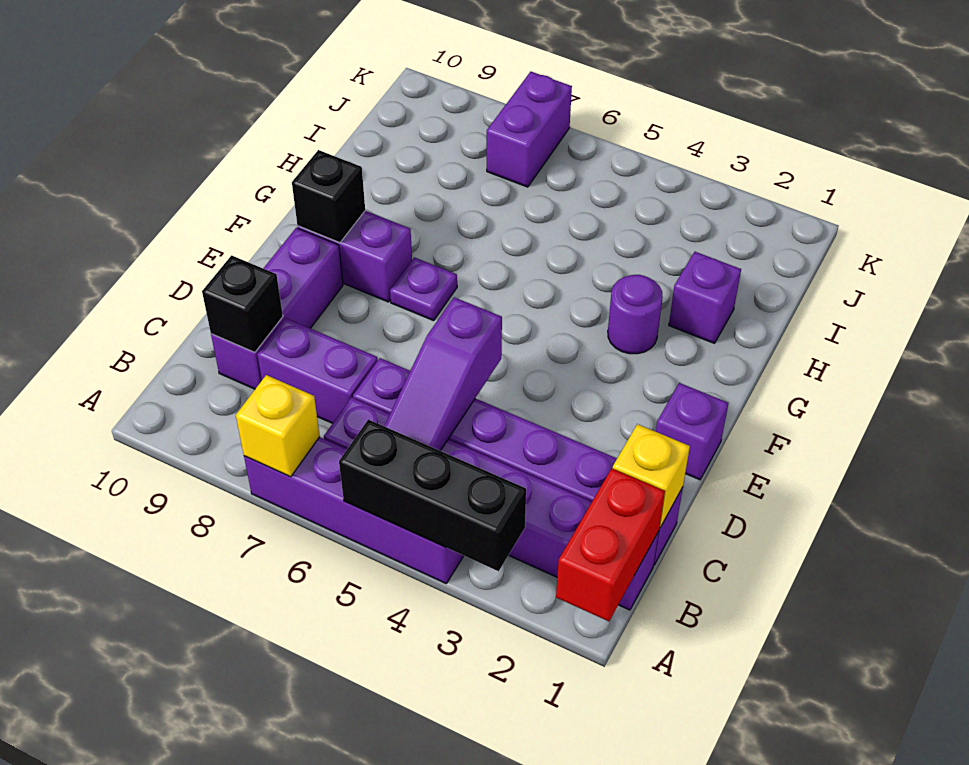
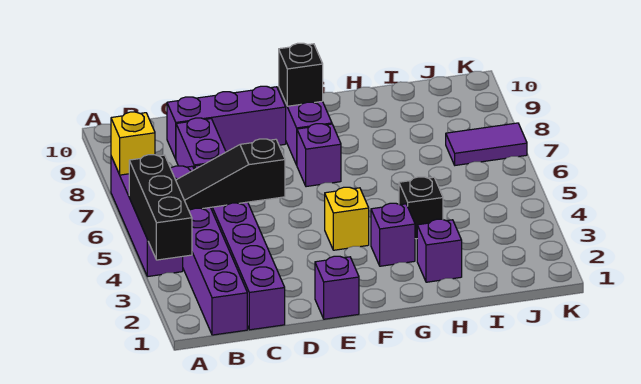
red 1x2 brick [556,468,665,621] -> none
purple 1x3 slope [385,297,502,451] -> black 1x3 slope [176,139,285,210]
yellow 1x1 brick [613,424,690,528] -> yellow 1x1 brick moved to [325,187,369,250]
black 1x1 brick [202,255,283,353] -> black 1x1 brick moved to [399,177,443,239]
purple 1x1 plate [390,257,457,321] -> purple 1x1 brick [297,124,341,187]
purple 1x1 round brick [608,275,663,354] -> purple 1x1 brick [371,203,415,266]
purple 1x2 brick [487,72,572,187] -> purple 1x2 tile [446,123,527,165]

